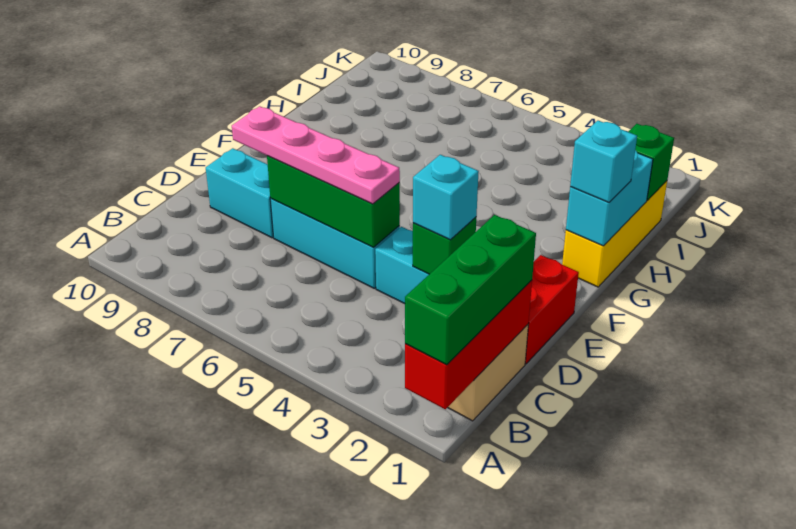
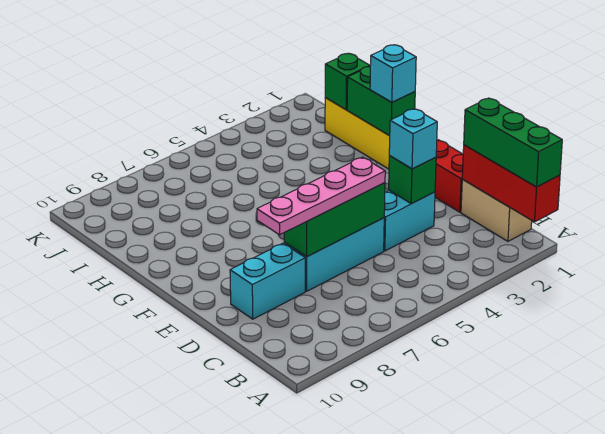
cyan 1x2 brick [566,150,653,246] -> green 1x2 brick [347,67,415,136]

